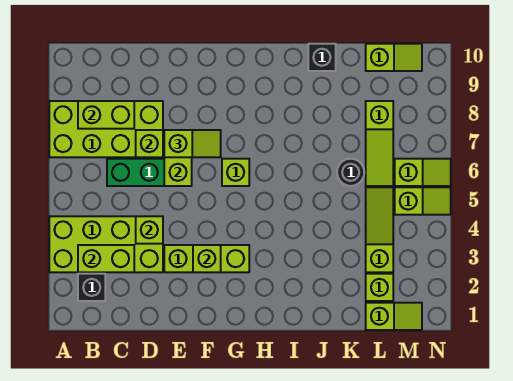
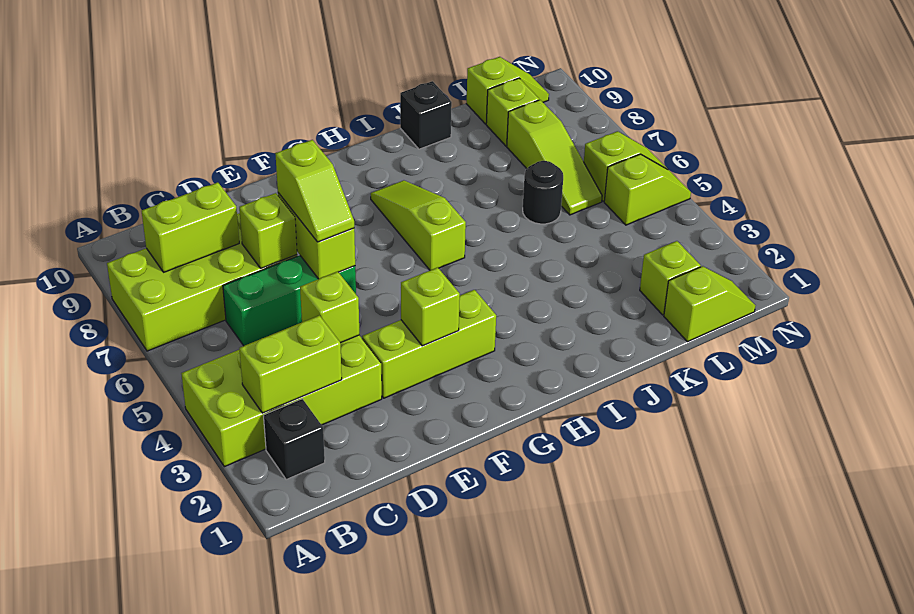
lime 1x2 slope [164,130,221,157] -> lime 1x2 slope turned to [275,140,354,242]
lime 1x1 brick [222,159,249,186] -> lime 1x1 brick moved to [486,78,539,146]
lime 1x3 slope [366,187,393,272] -> lime 1x3 slope moved to [371,180,466,270]

